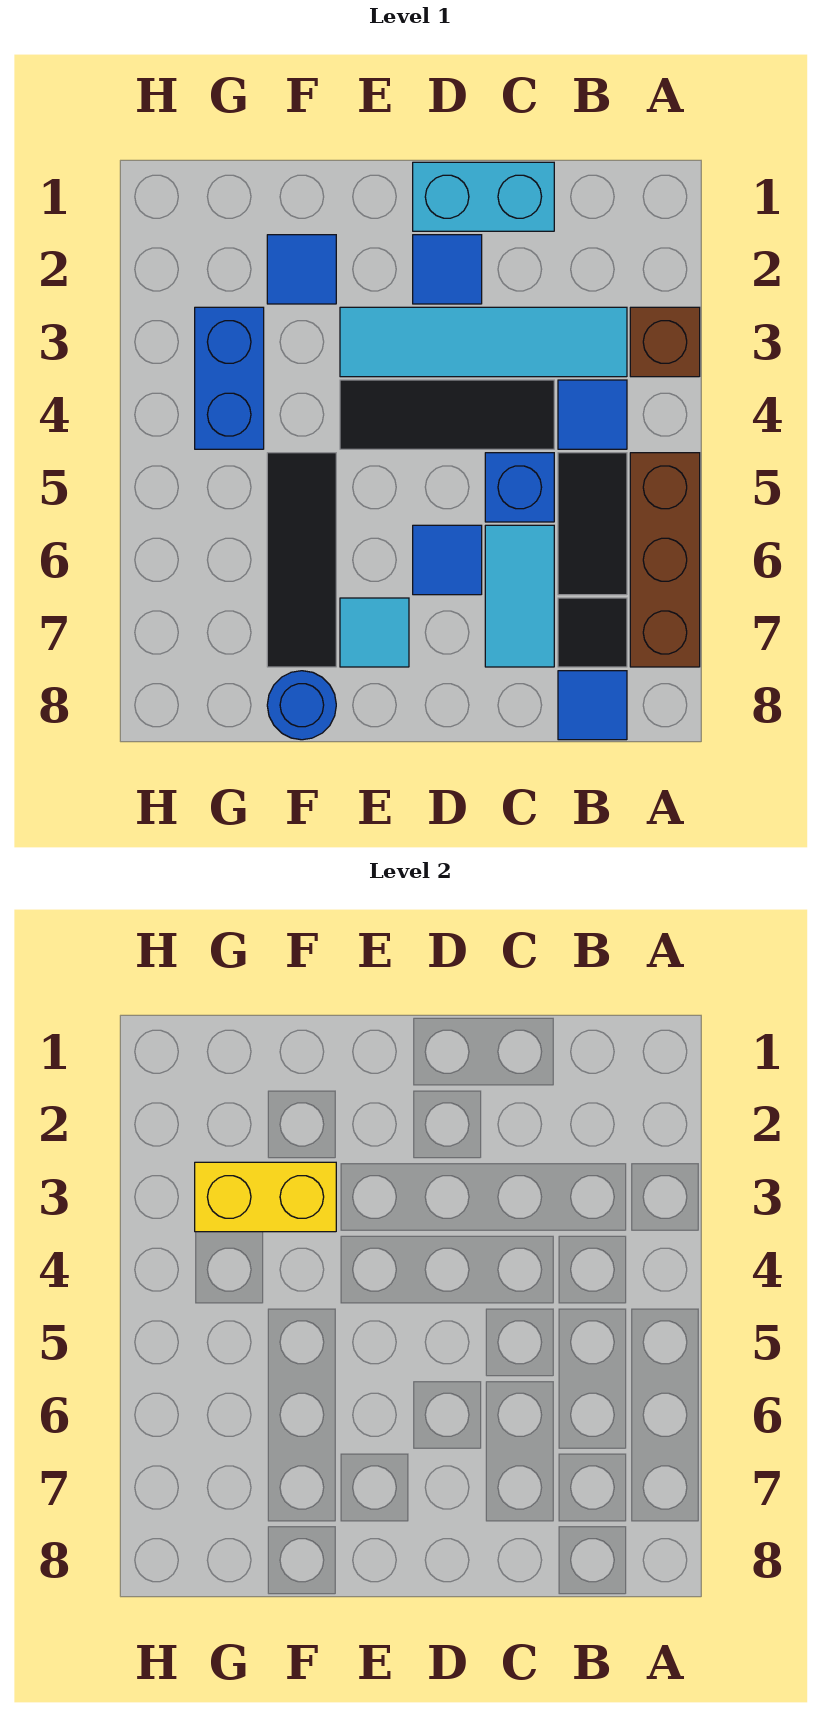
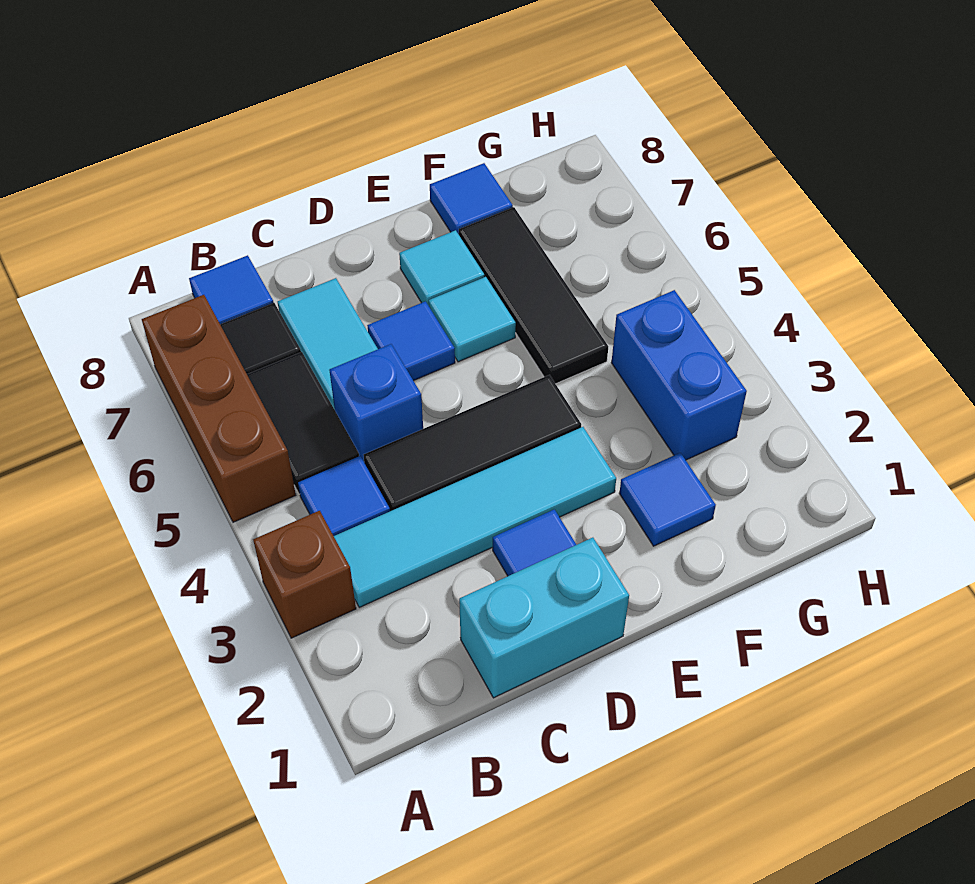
none -> cyan 1x1 tile [429,277,516,362]
yellow 1x2 brick [195,1162,336,1232] -> none
blue 1x1 round brick [267,671,336,740] -> blue 1x1 tile [430,163,513,234]

